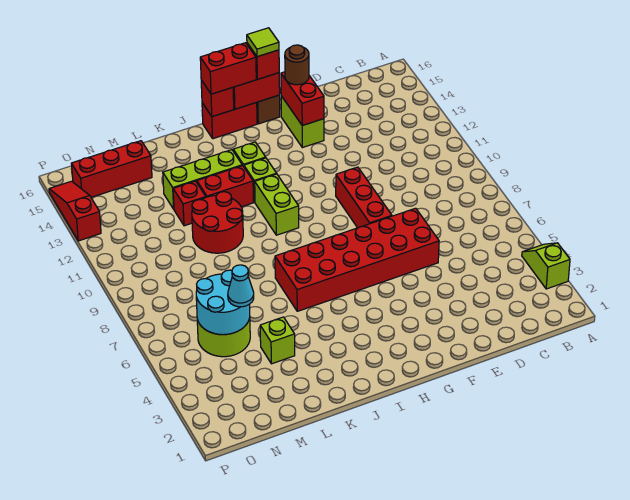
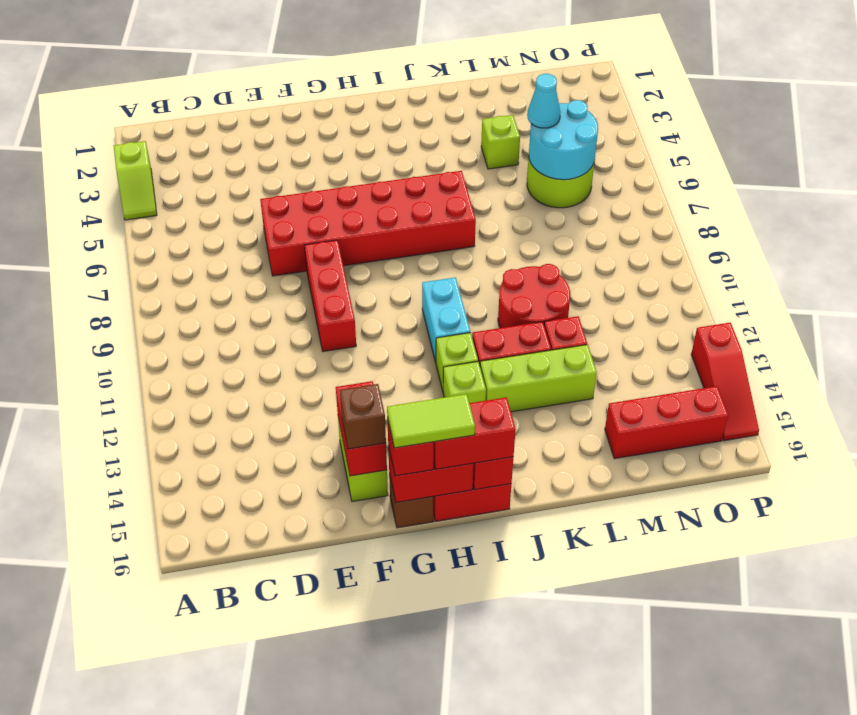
brown 1x1 round brick [285,45,309,85] -> brown 1x1 brick [340,384,386,449]
lime 1x1 tile [247,28,279,57] -> lime 1x2 tile [387,394,475,448]
lime 1x2 brick [255,174,299,235] -> cyan 1x2 brick [422,277,470,362]

